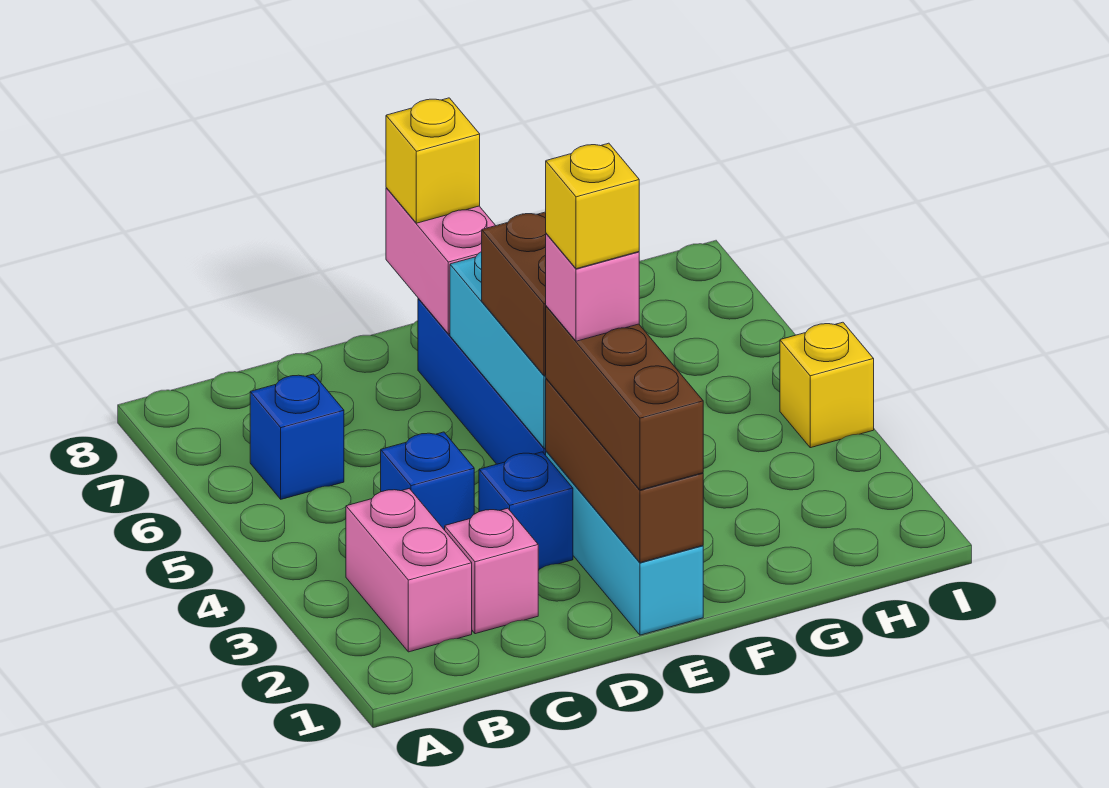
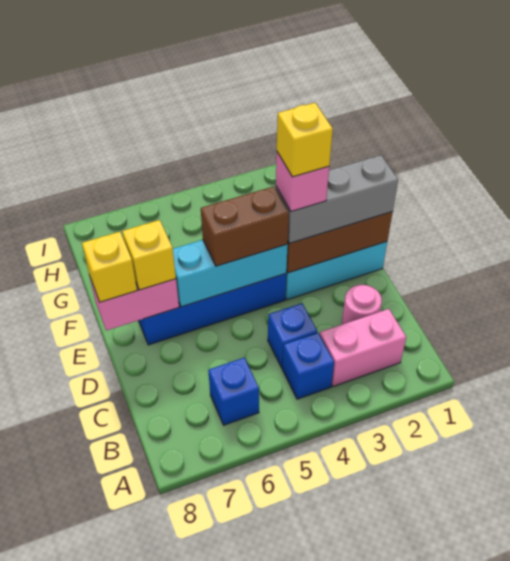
pink 1x1 brick [445,508,538,634] -> pink 1x1 round brick [342,285,382,324]
blue 1x1 brick [479,452,573,569] -> blue 1x1 brick moved to [282,333,334,399]
brown 1x3 brick [546,306,703,490] -> grey 1x3 brick [276,155,398,243]
yellow 1x1 brick [780,322,874,448] -> yellow 1x1 brick moved to [122,220,176,290]

